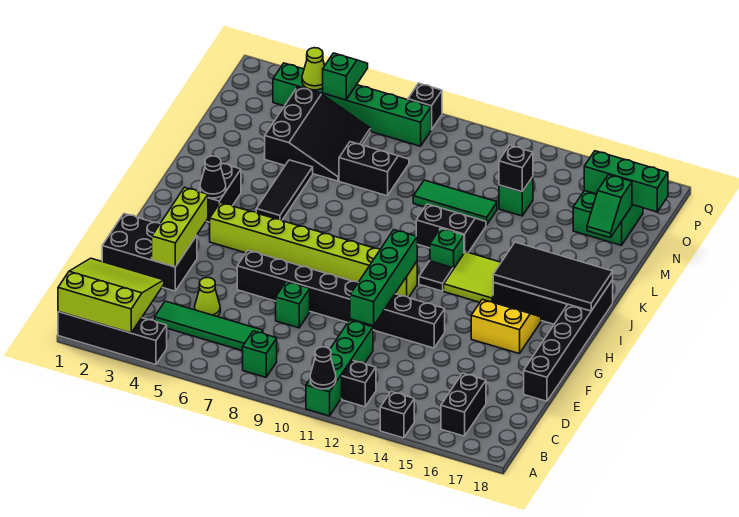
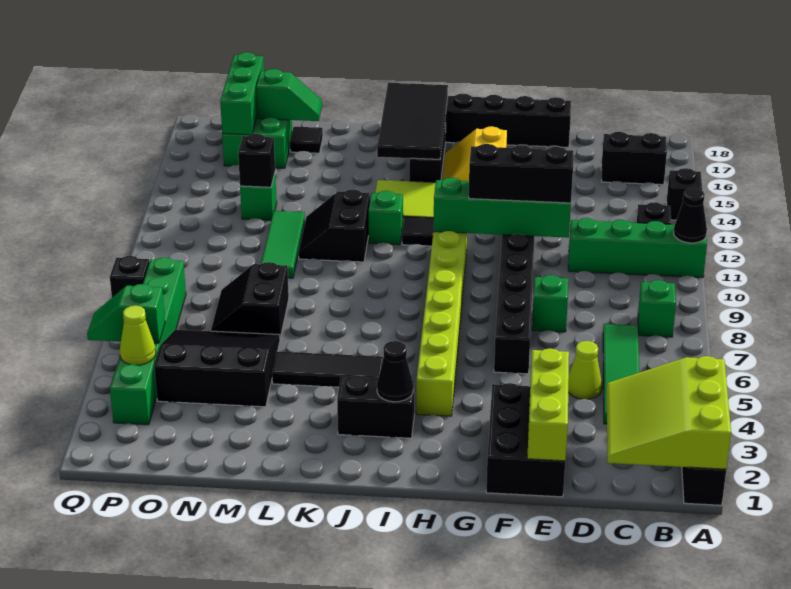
lime 1x3 brick [152,187,208,267] -> lime 1x3 brick turned to [527,348,569,461]
none -> black 1x3 brick [469,144,573,203]
none -> black 1x1 tile [290,127,323,153]

